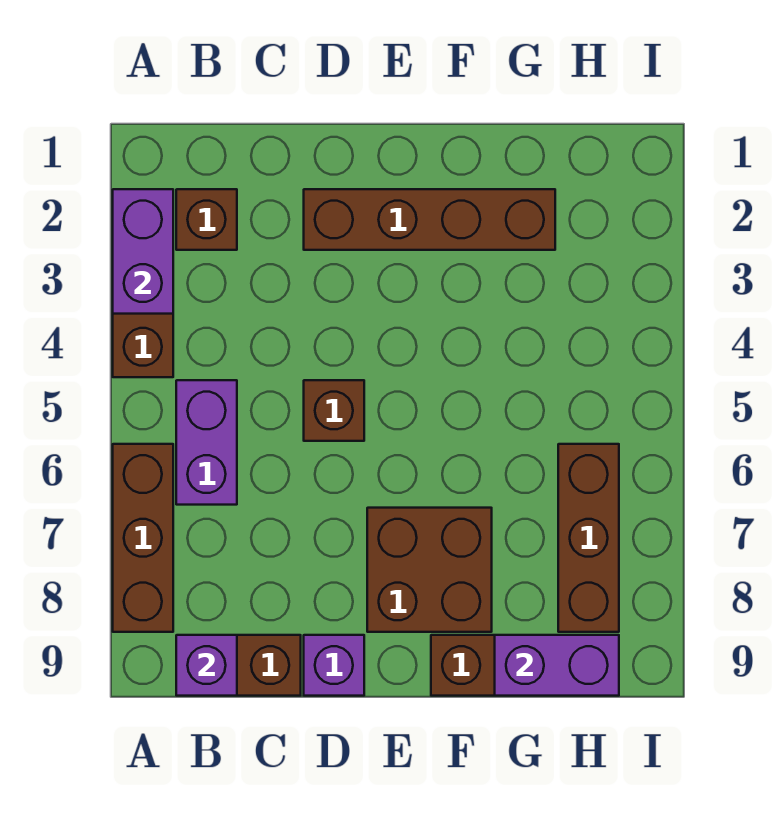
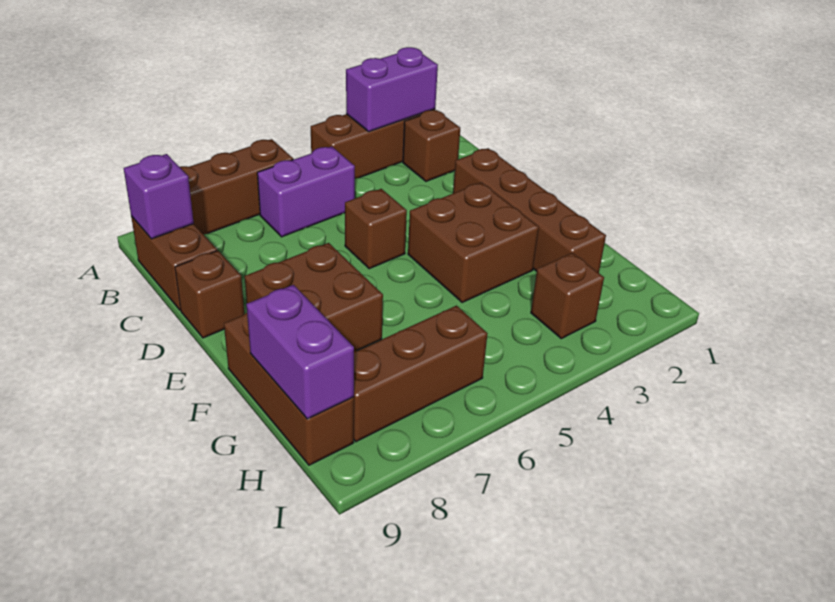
purple 1x1 brick [304,635,364,696] -> brown 1x1 brick [175,251,244,338]
none -> brown 2x2 brick [408,182,539,302]
none -> brown 1x1 brick [531,253,604,339]

